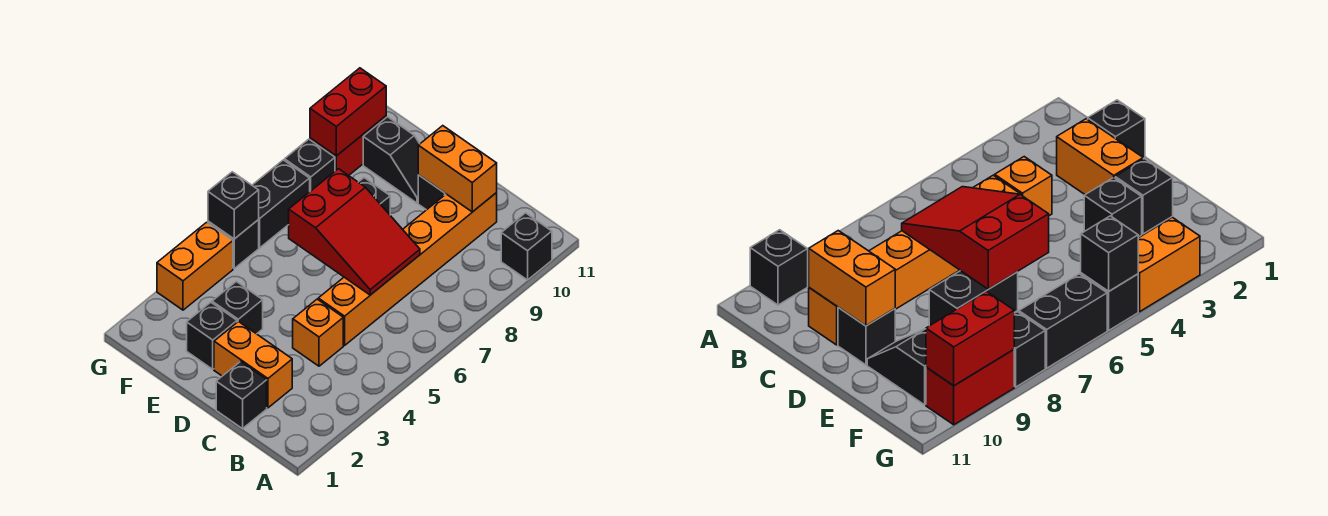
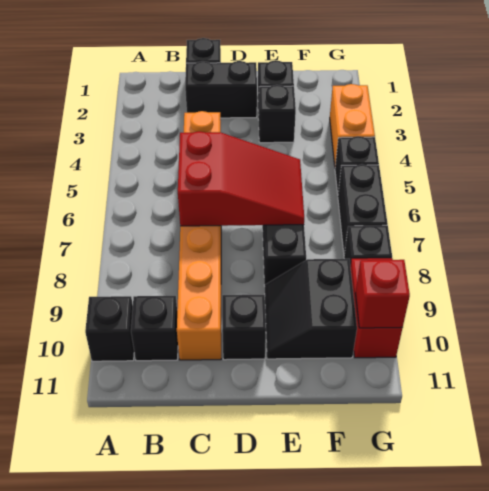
orange 1x2 brick [214,321,292,408] -> black 1x2 brick [185,61,257,118]
red 2x3 slope [289,169,420,295] -> red 2x3 slope turned to [178,131,304,226]
orange 1x2 brick [418,126,497,212] -> none
black 1x2 slope [363,117,420,203] -> black 2x2 slope [265,259,357,359]
black 1x1 brick [208,172,259,239] -> black 1x1 brick moved to [131,296,178,361]
red 1x2 brick [310,68,386,156] -> red 1x1 brick [355,260,410,328]

